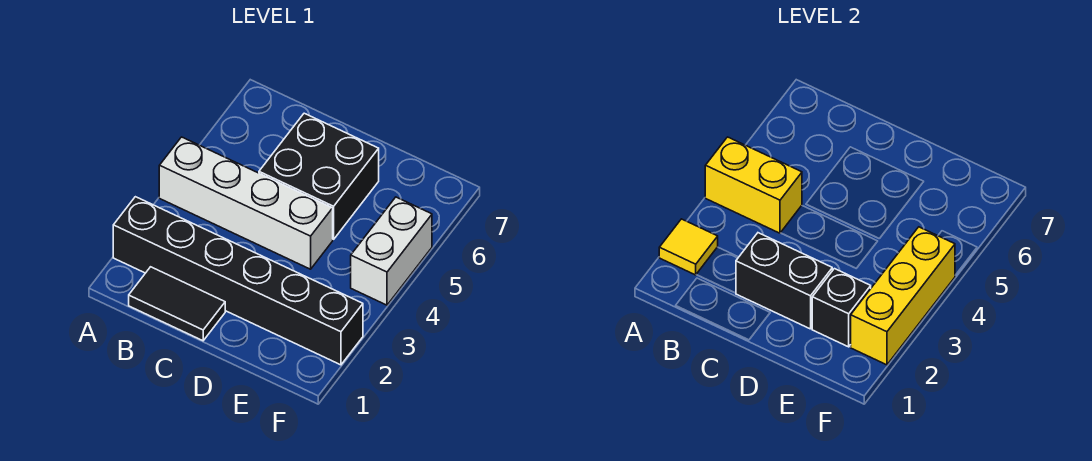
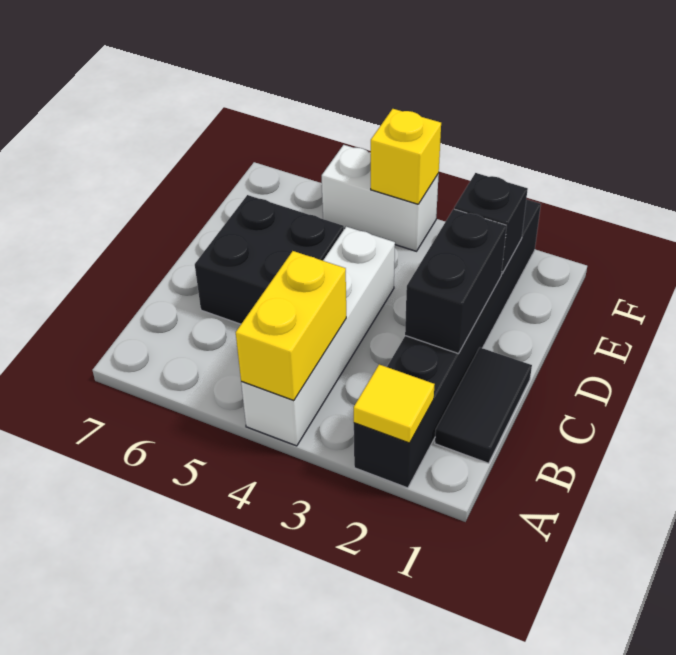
yellow 1x3 brick [851,227,955,365] -> yellow 1x1 brick [371,109,441,204]

